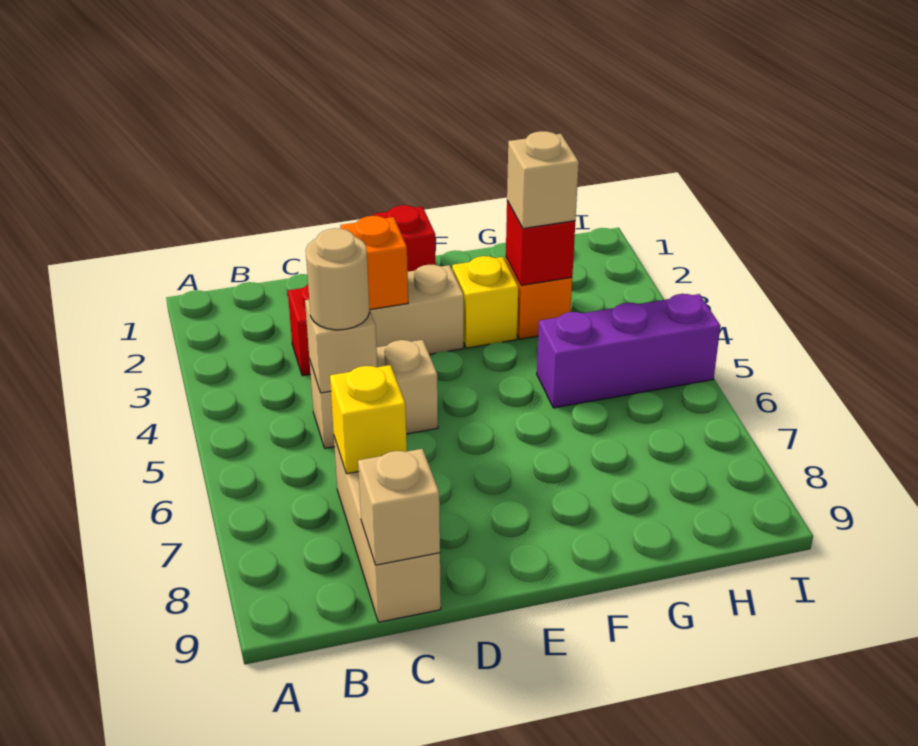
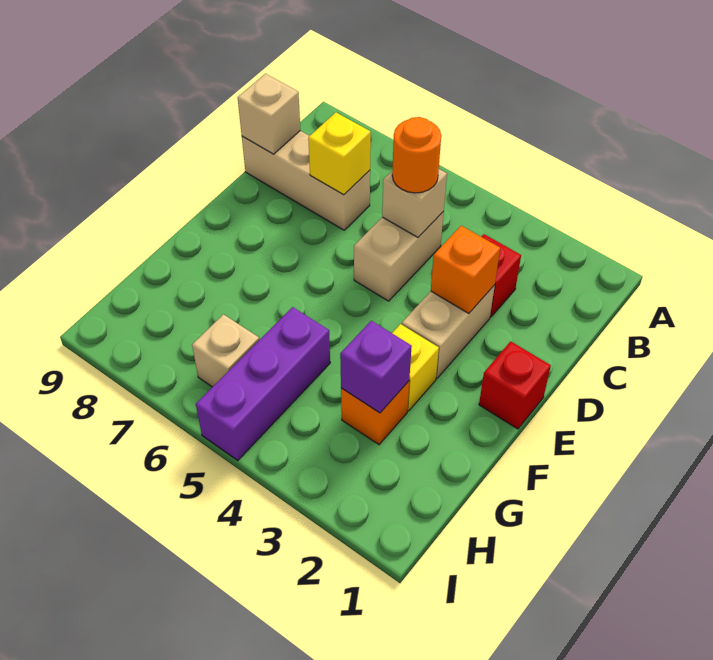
tan 1x1 round brick [306,228,370,330] -> orange 1x1 round brick [392,117,441,193]
red 1x1 brick [506,201,575,285] -> purple 1x1 brick [340,321,412,413]
tan 1x1 brick [507,131,579,229] -> tan 1x1 brick moved to [192,314,259,387]

